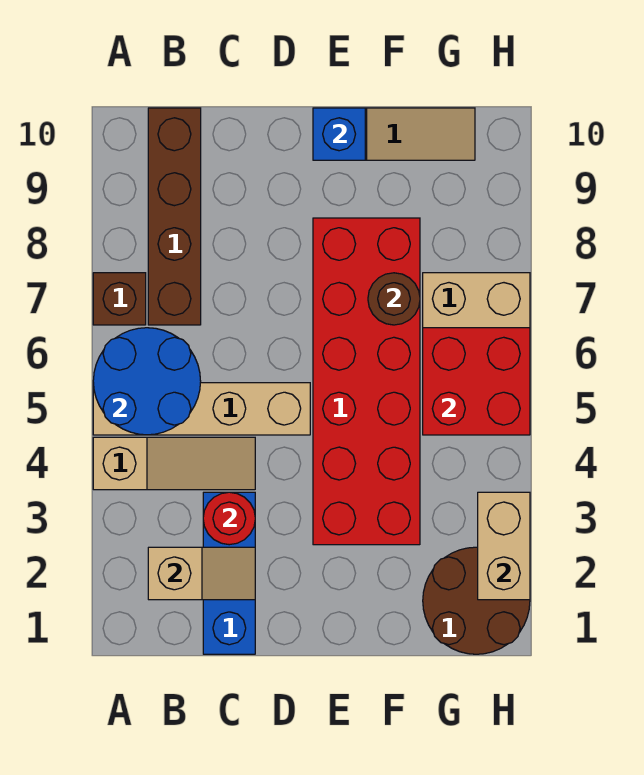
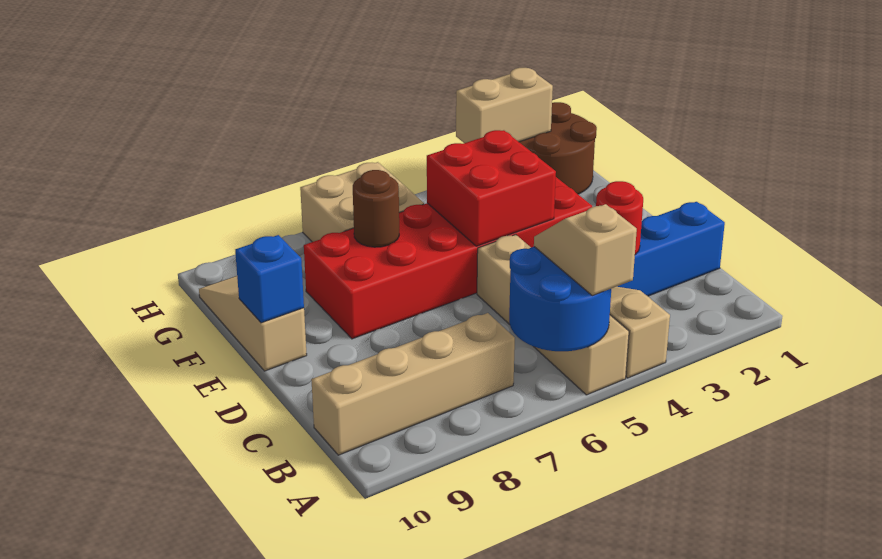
brown 1x1 brick [93,273,146,325] -> none
tan 1x2 slope [148,547,255,600] -> tan 1x2 slope moved to [534,204,637,296]
brown 1x4 brick [148,108,201,325] -> tan 1x4 brick [311,313,515,455]
red 2x2 brick [423,328,530,435] -> red 2x2 brick moved to [427,130,556,246]

